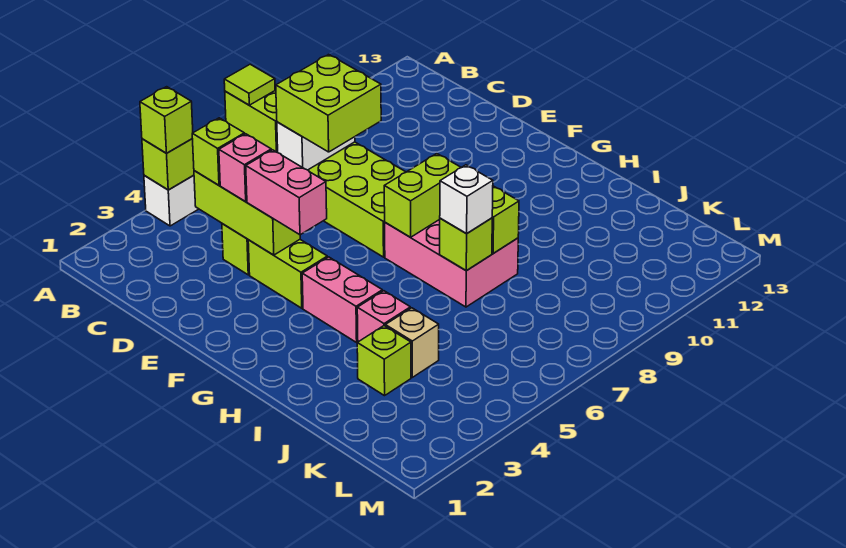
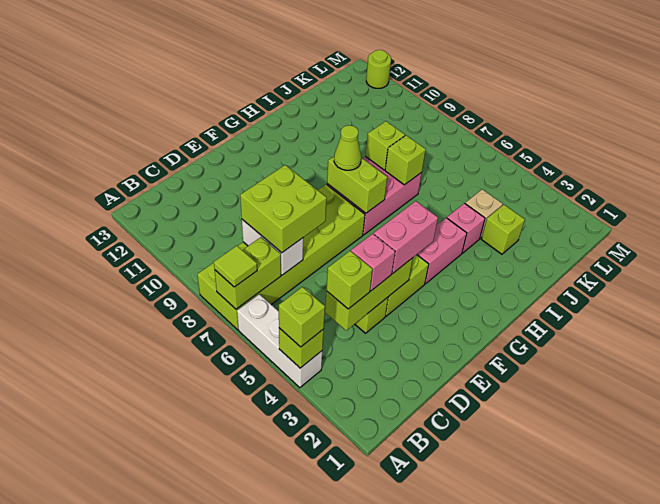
none -> lime 1x1 cone [334,125,361,170]
white 1x1 brick [440,165,493,234] -> none
none -> lime 1x1 round brick [366,50,391,88]

